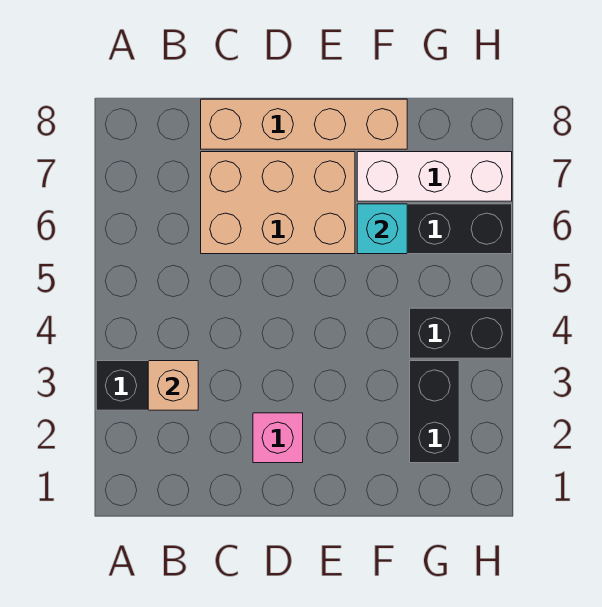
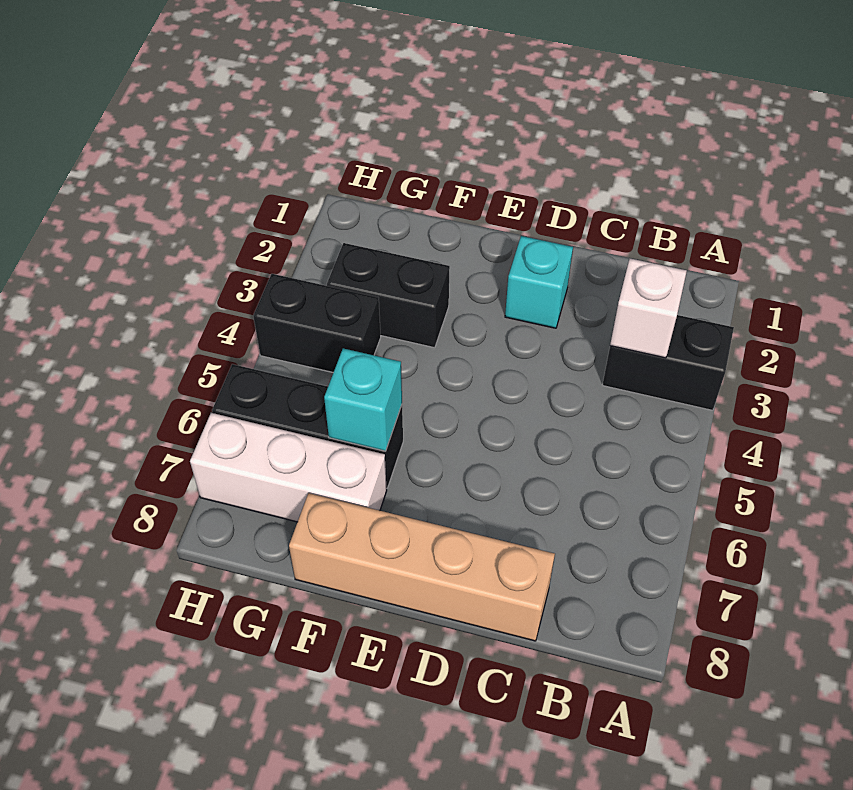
tan 1x1 brick [148,361,198,410] -> white 1x1 brick [610,258,687,358]
tan 2x3 brick [201,152,355,254] -> none
pink 1x1 brick [253,413,303,463] -> cyan 1x1 brick [505,236,573,328]
black 1x2 brick [410,361,459,463] -> black 1x2 brick turned to [327,243,450,348]

